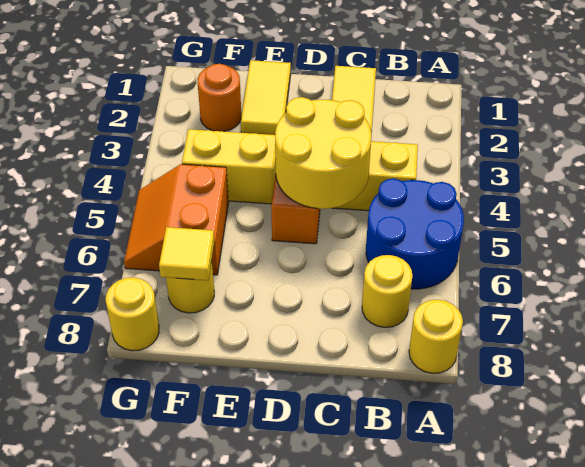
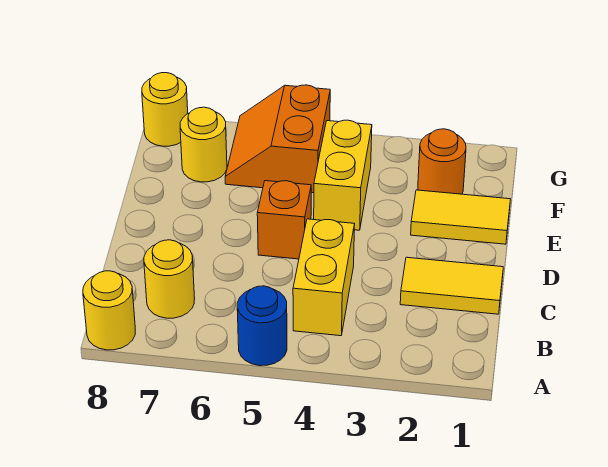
blue 2x2 round brick [366,179,464,289] -> blue 1x1 round brick [237,286,287,366]
yellow 2x2 round brick [275,97,371,209] -> none
orange 2x2 slope [124,164,229,275] -> orange 2x2 slope turned to [225,85,330,193]
yellow 1x1 tile [159,227,214,280] -> none

